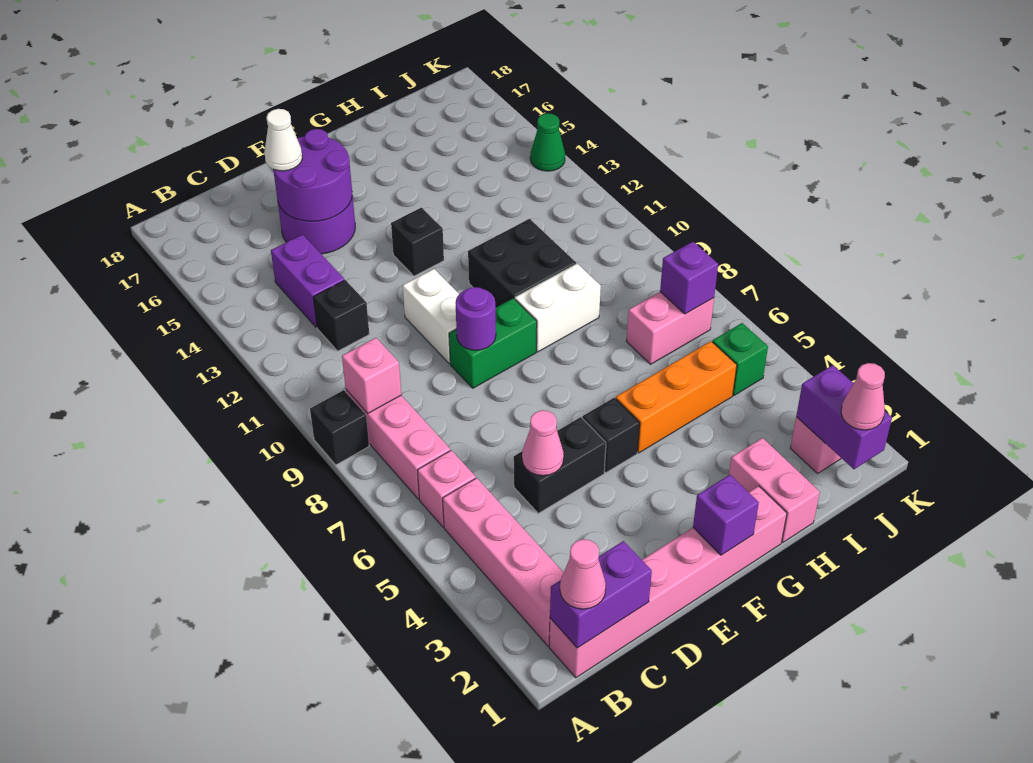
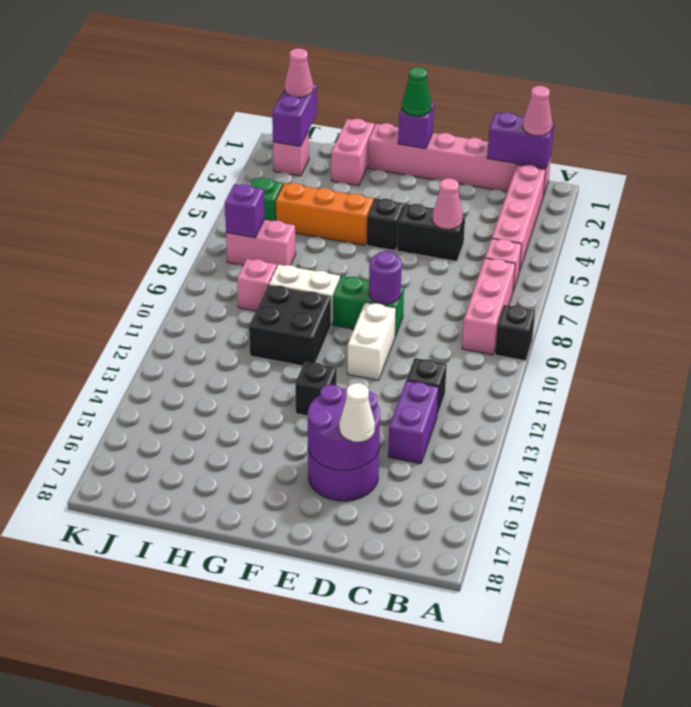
pink 1x1 brick [342,338,401,413] -> pink 1x1 brick moved to [237,259,277,311]
green 1x1 cone [530,113,565,171] -> green 1x1 cone moved to [402,67,431,116]

